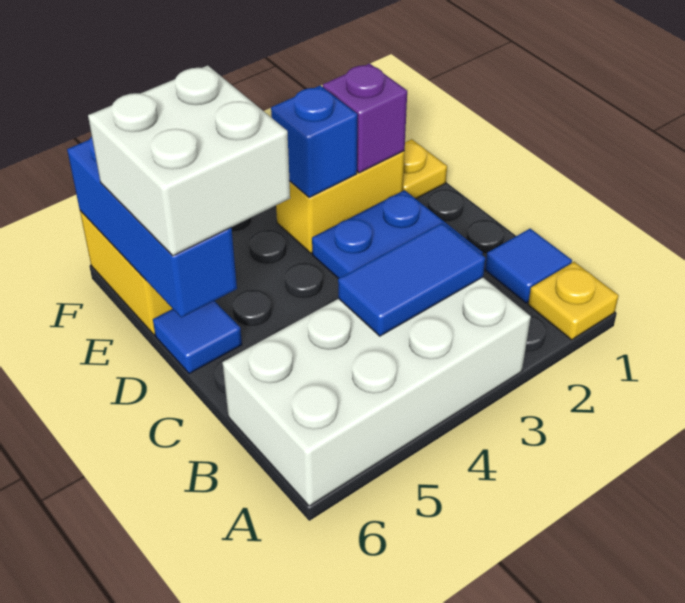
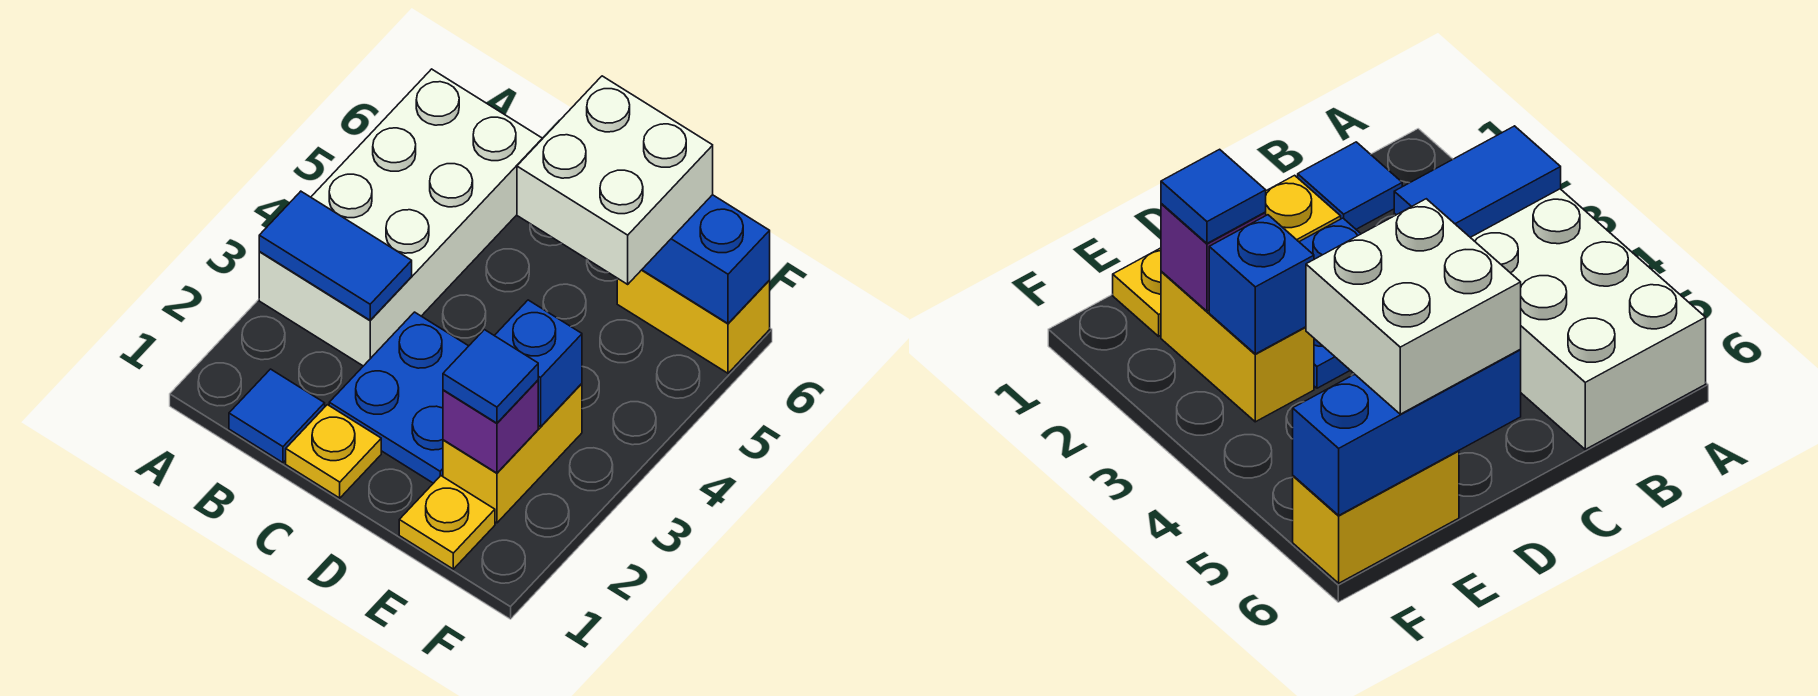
yellow 1x1 plate [528,262,619,340] -> yellow 1x1 plate moved to [286,405,381,498]
blue 1x2 tile [338,223,485,336] -> blue 1x2 tile turned to [259,191,412,320]
blue 1x1 tile [153,301,242,374] -> blue 1x1 tile moved to [443,330,538,423]

